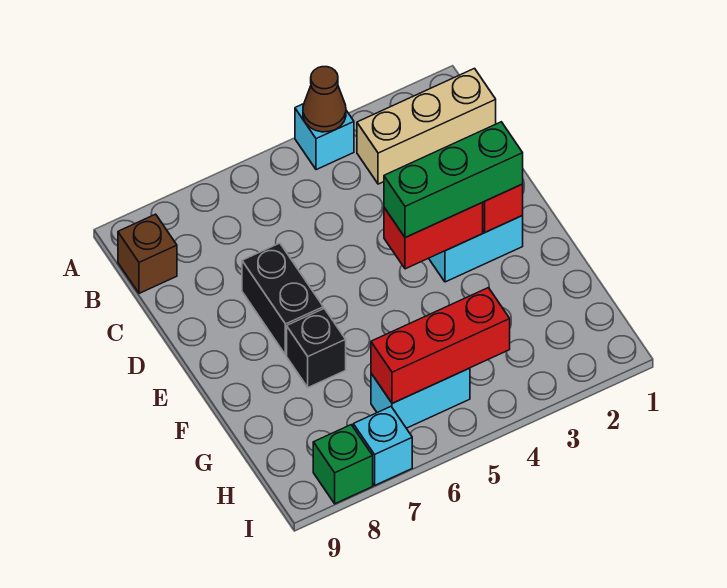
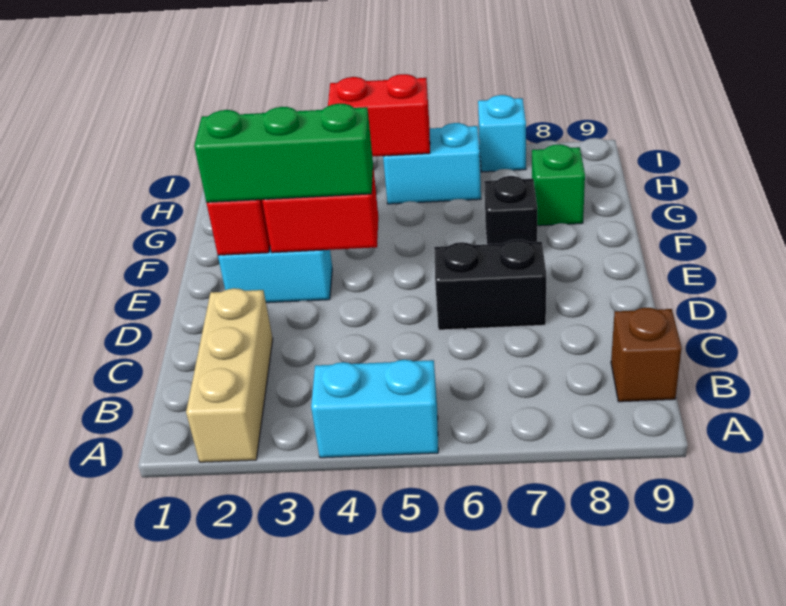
cyan 1x1 brick [295,104,354,170] -> cyan 1x2 brick [311,360,438,458]
brown 1x1 cone [303,67,346,132] -> none
tan 1x3 brick [357,68,496,184] -> tan 1x3 brick turned to [186,288,273,462]
black 1x2 brick [242,243,323,355] -> black 1x2 brick turned to [434,240,546,330]
red 1x3 brick [371,288,510,403] -> red 1x2 brick [328,74,430,157]
green 1x1 brick [313,425,373,504] -> green 1x1 brick moved to [532,145,585,226]

